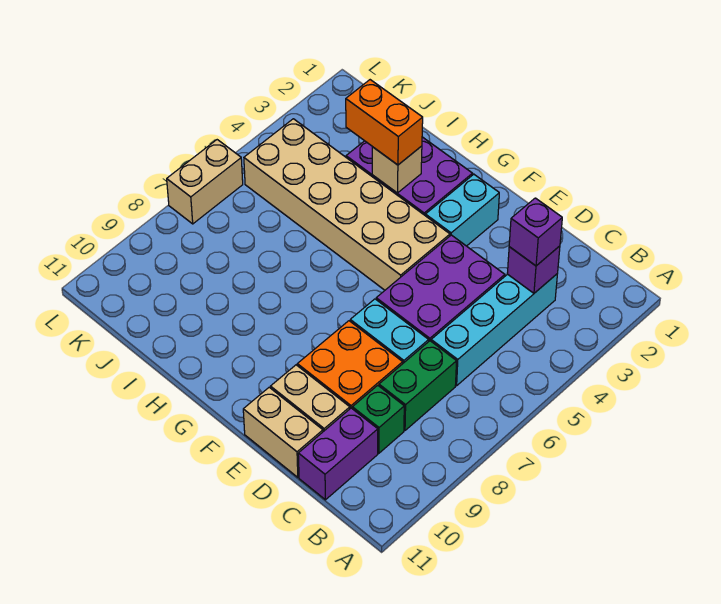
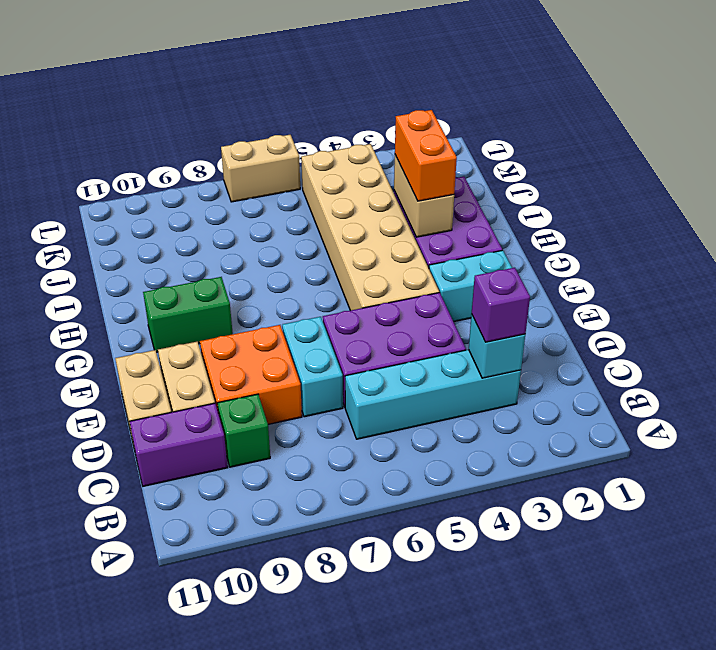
purple 1x1 brick [507,246,560,293] -> cyan 1x1 brick [469,314,525,378]
green 1x2 brick [379,341,457,430] -> green 1x2 brick moved to [143,277,233,352]
tan 1x1 brick [372,146,422,193] -> tan 1x2 brick [394,155,454,237]

